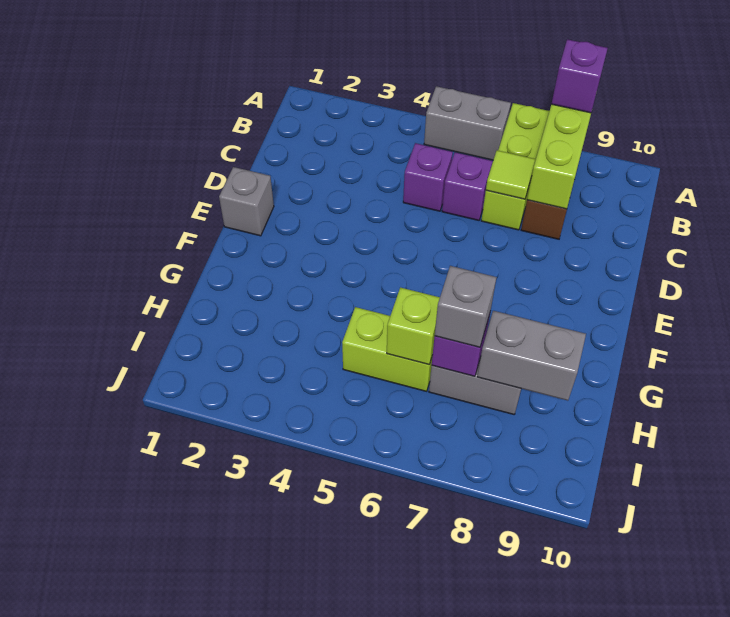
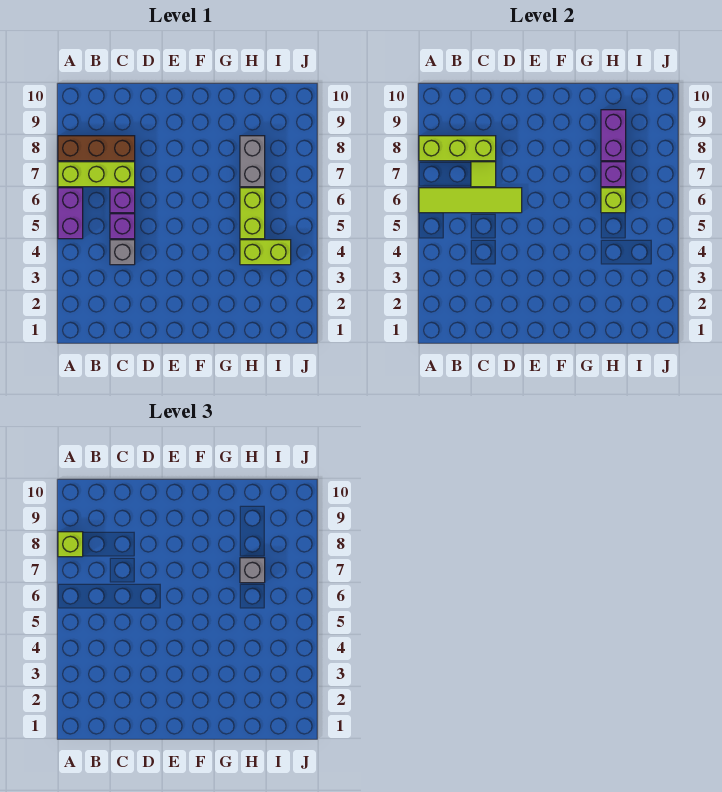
grey 1x2 brick [424,86,511,160] -> purple 1x2 brick [58,188,83,239]
none -> lime 1x4 tile [419,188,522,213]
purple 1x1 brick [552,39,608,113] -> lime 1x1 brick [58,532,83,557]
grey 1x1 brick [219,167,274,236] -> grey 1x1 brick moved to [110,240,135,265]
none -> lime 1x2 brick [240,240,291,265]
grey 1x2 brick [477,311,586,401] -> purple 1x2 brick [601,110,626,161]

